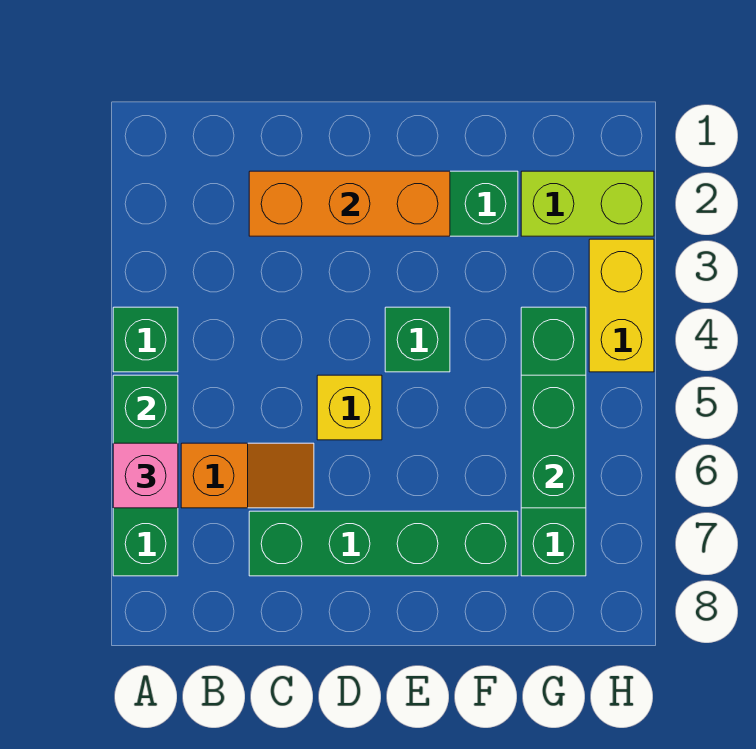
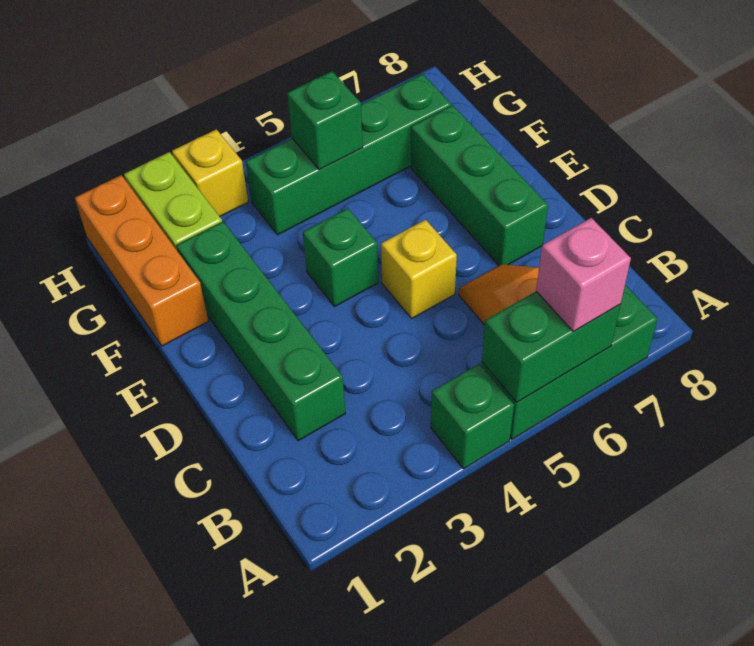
orange 1x3 brick [249,171,450,236] -> orange 1x3 brick moved to [75,175,208,346]
green 1x4 brick [249,511,518,576] -> green 1x3 brick [411,105,548,265]
green 1x2 brick [521,375,586,508] -> green 1x1 brick [287,71,363,170]
yellow 1x2 brick [589,239,654,372] -> yellow 1x1 brick [172,129,248,217]

